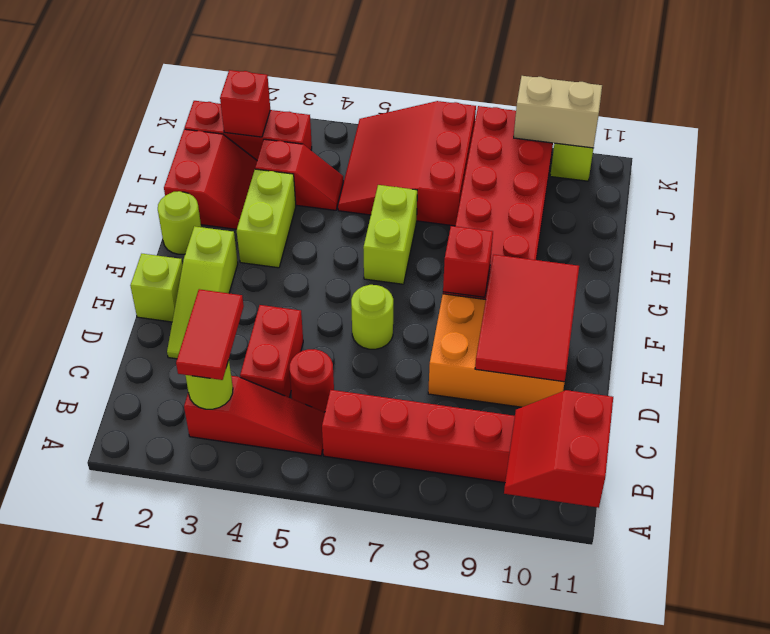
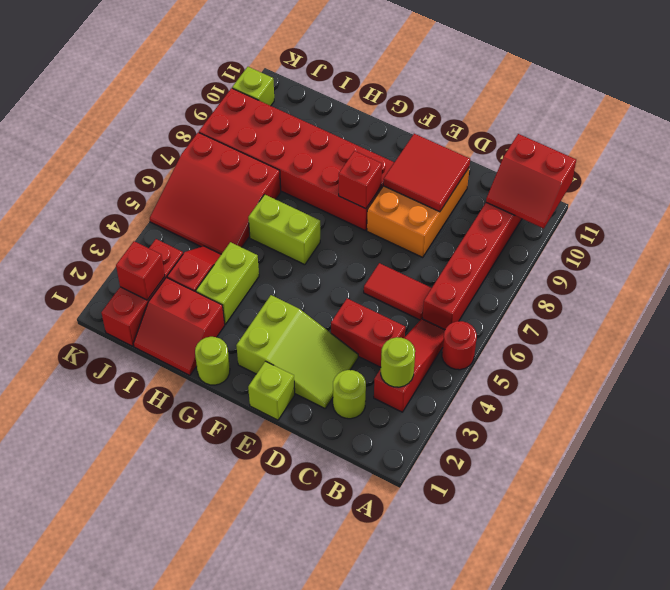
red 1x2 tile [176,289,244,380] -> red 1x2 tile moved to [364,263,431,320]
red 1x1 round brick [289,349,334,412] -> red 1x1 round brick moved to [442,321,477,370]
lime 1x3 slope [167,226,238,359] -> lime 2x3 slope [236,295,358,408]
red 2x3 tile [475,255,579,382] -> red 2x2 tile [383,134,470,212]
lime 1x1 round brick [351,285,393,349] -> lime 1x1 round brick moved to [333,370,366,419]
lime 1x2 brick [237,169,296,268] -> lime 1x2 brick turned to [196,242,259,324]
red 2x2 slope [164,129,257,229] -> red 2x2 slope turned to [133,277,225,375]
tan 1x2 brick [514,76,602,148] -> none

